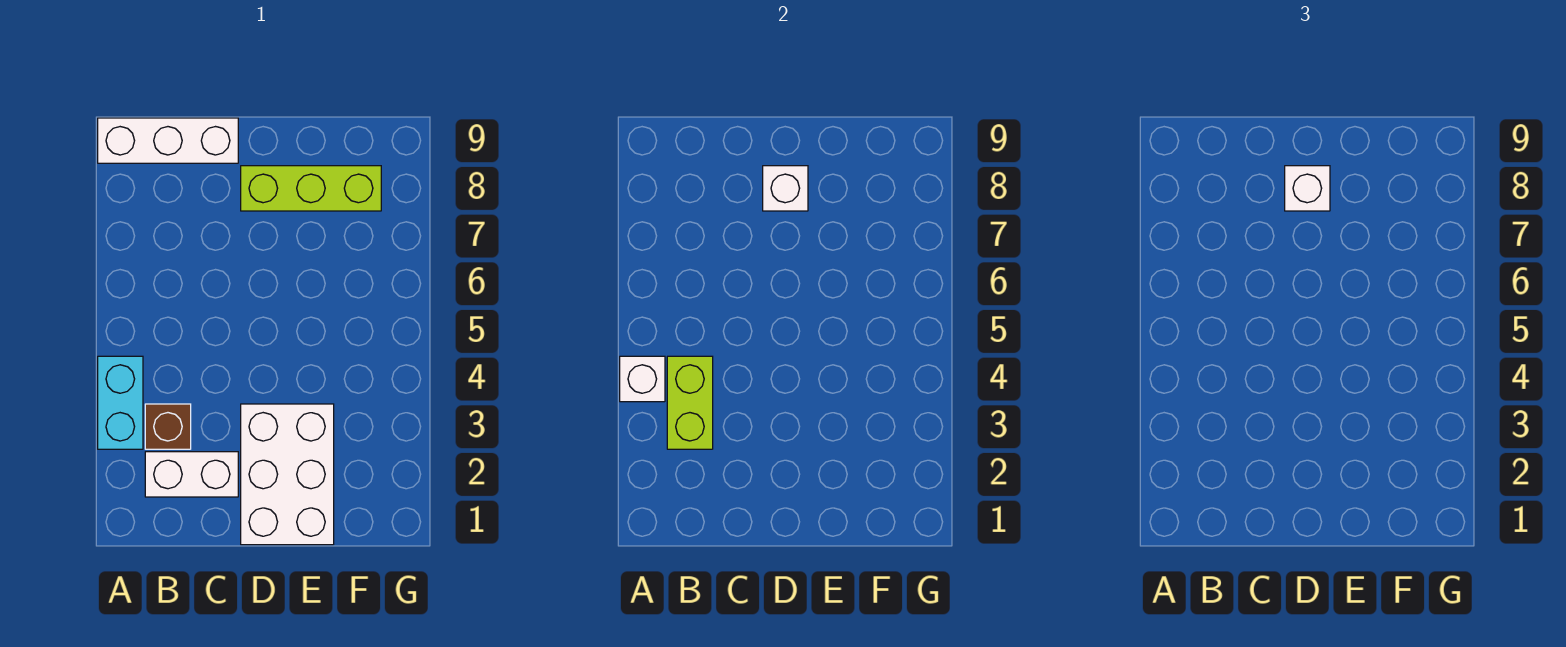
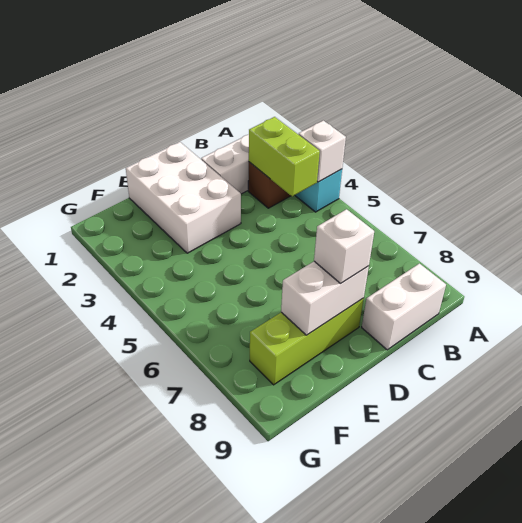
white 1x3 brick [98,118,238,163] -> white 1x2 brick [362,264,446,350]
white 1x1 brick [763,166,808,211] -> white 1x2 brick [281,261,369,335]

